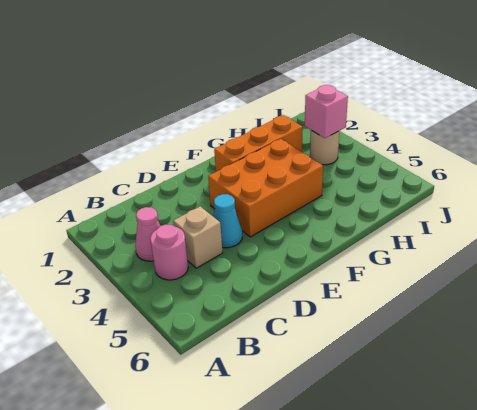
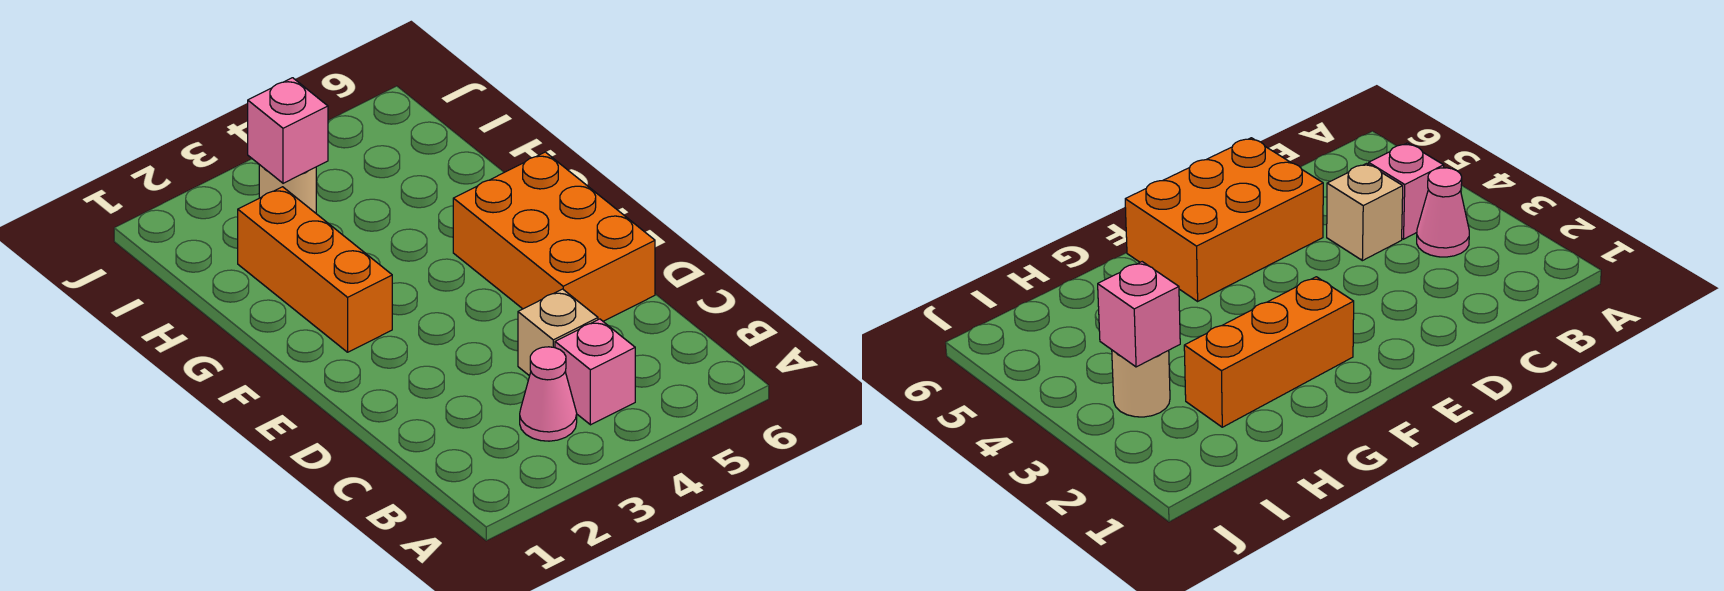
pink 1x1 round brick [150,225,188,280] -> pink 1x1 brick [555,319,635,425]
cyan 1x1 cone [213,194,242,248] -> none
orange 2x3 brick [208,139,323,237] -> orange 2x3 brick moved to [453,152,655,321]

